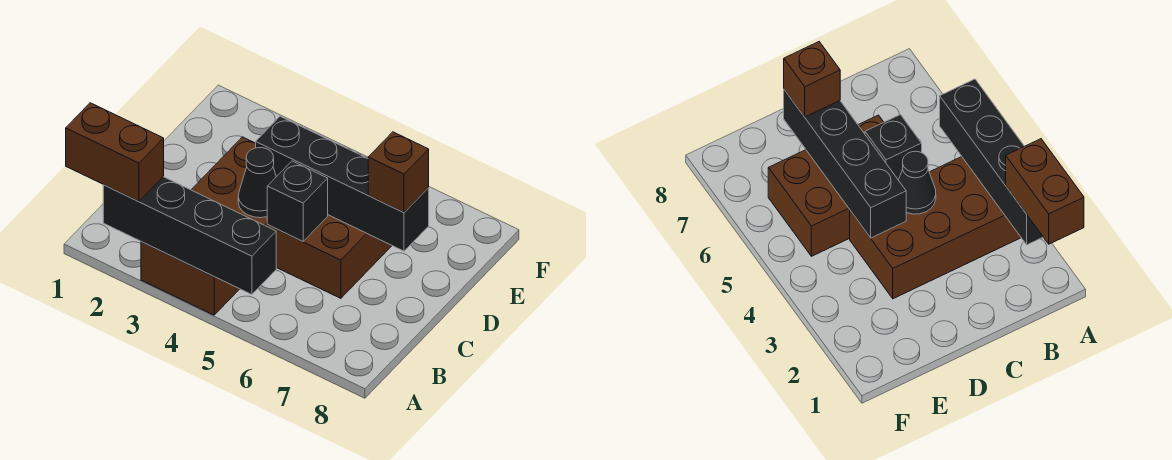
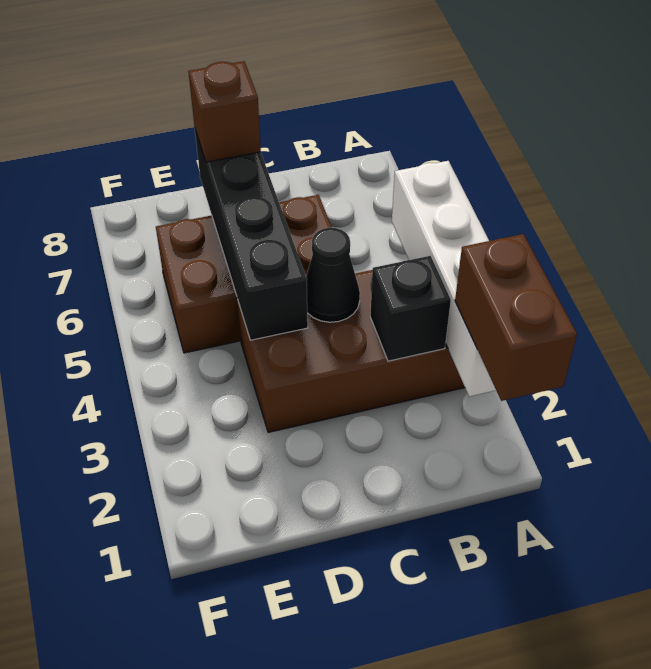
black 1x4 brick [103,177,276,295] -> white 1x4 brick [392,161,496,397]
black 1x1 brick [267,161,328,241] -> black 1x1 brick moved to [370,256,451,361]

